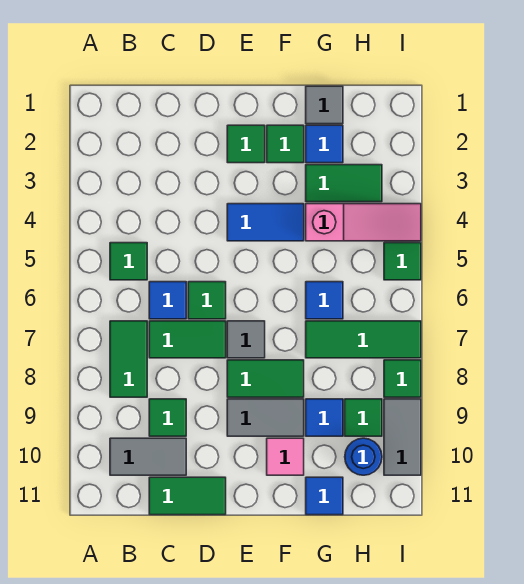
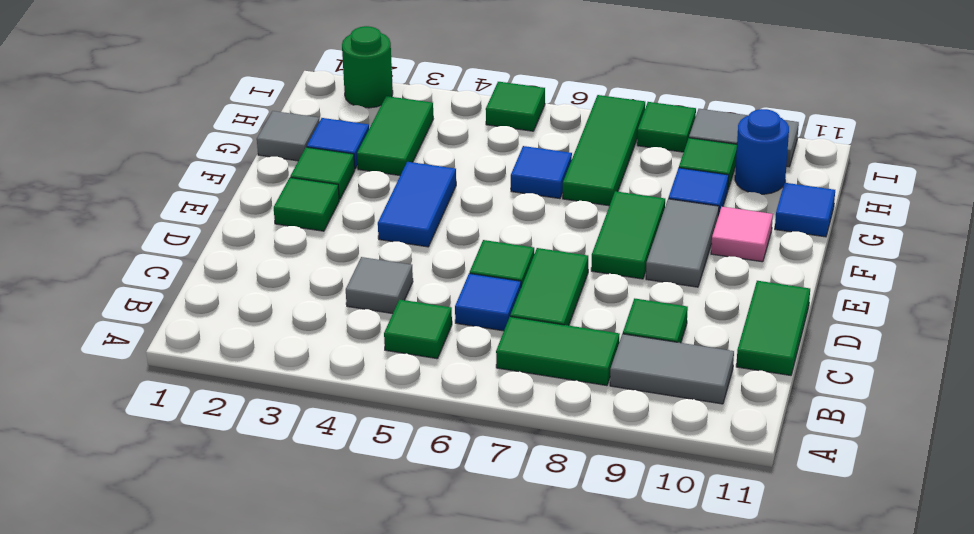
grey 1x2 tile [110,438,186,475] -> grey 1x2 tile turned to [610,334,734,404]
grey 1x1 tile [227,321,265,358] -> grey 1x1 tile moved to [346,257,413,314]
pink 1x3 slope [306,204,421,241] -> none
none -> green 1x1 round brick [342,26,393,108]

